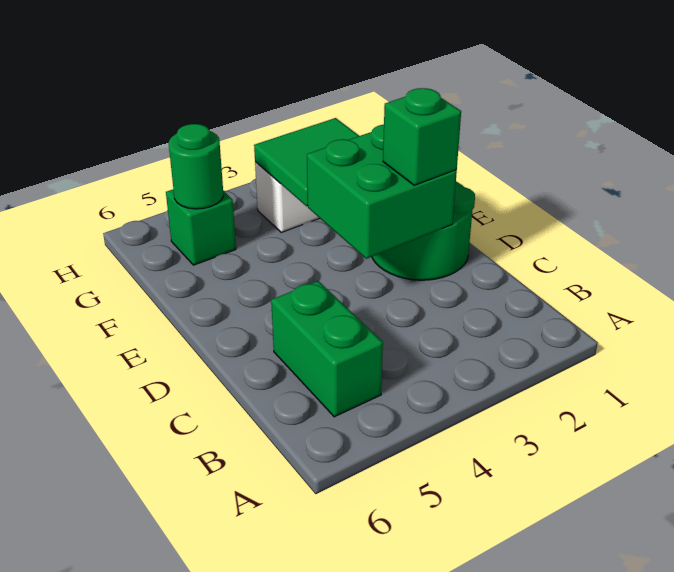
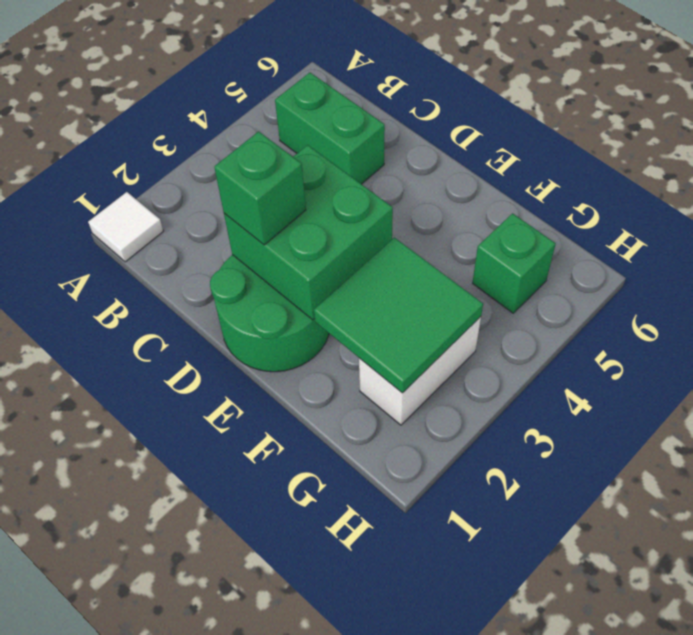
none -> white 1x1 tile [88,192,163,262]
green 1x1 round brick [169,124,224,209] -> none

